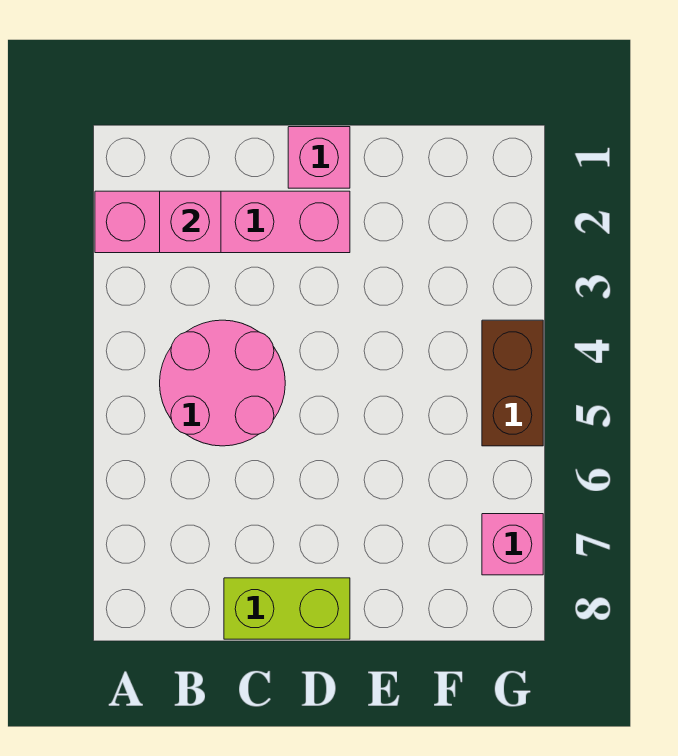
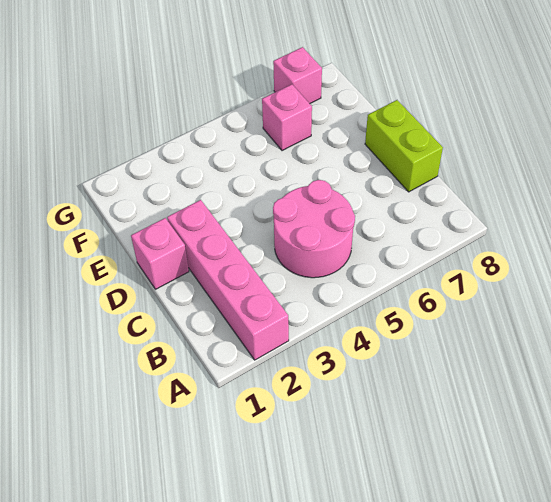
pink 1x1 brick [160,191,221,253] -> pink 1x1 brick moved to [262,84,312,151]
brown 1x2 brick [482,320,543,446] -> none

